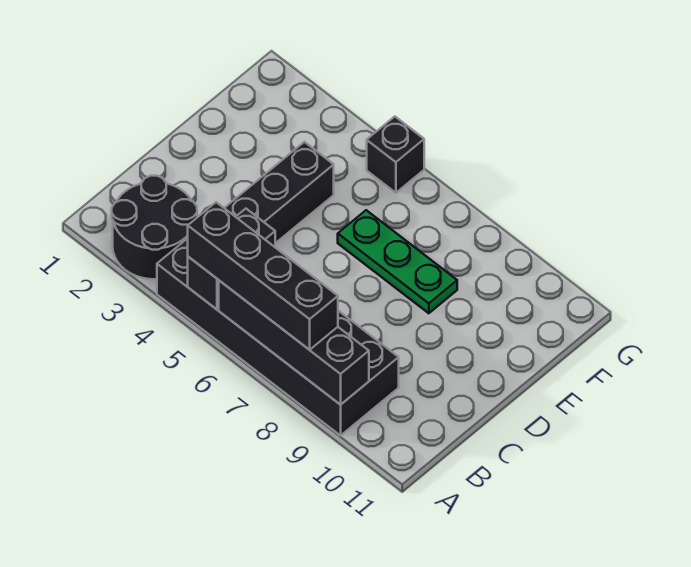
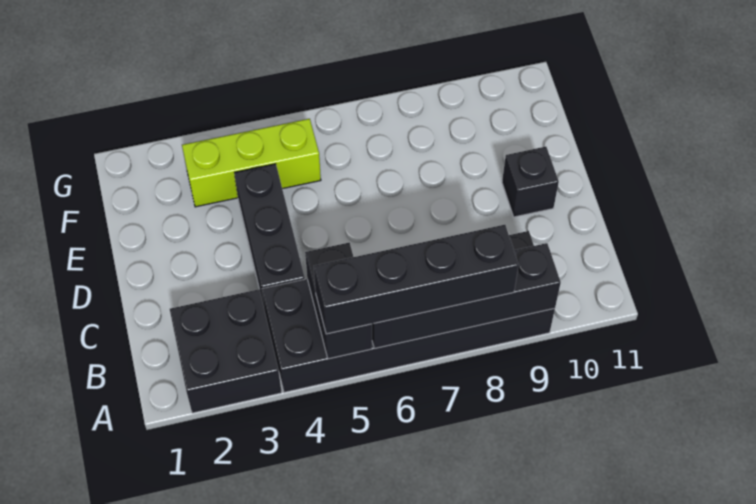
black 2x2 round brick [112,176,197,279] -> black 2x2 brick [170,289,282,413]
green 1x3 plate [338,210,457,313] -> none
none -> lime 1x3 brick [182,119,321,207]
black 1x1 brick [367,117,424,193] -> black 1x1 brick moved to [502,146,559,217]

